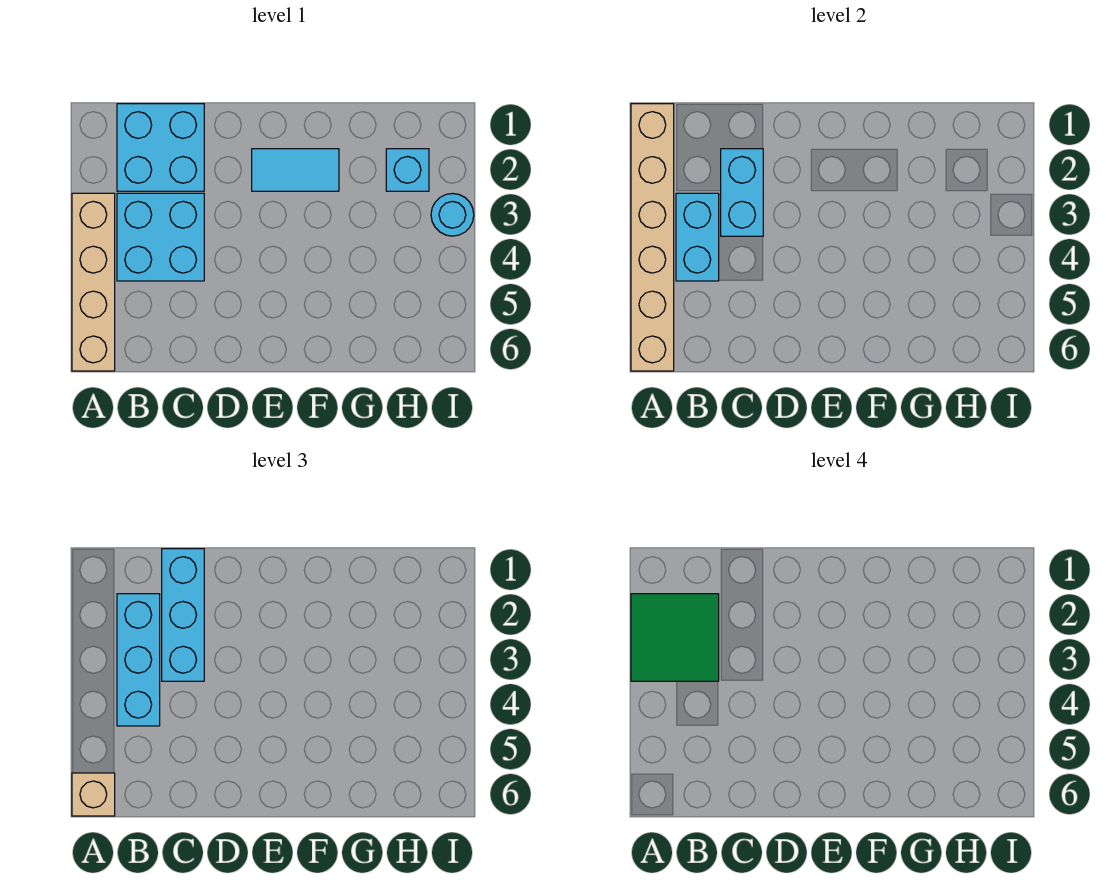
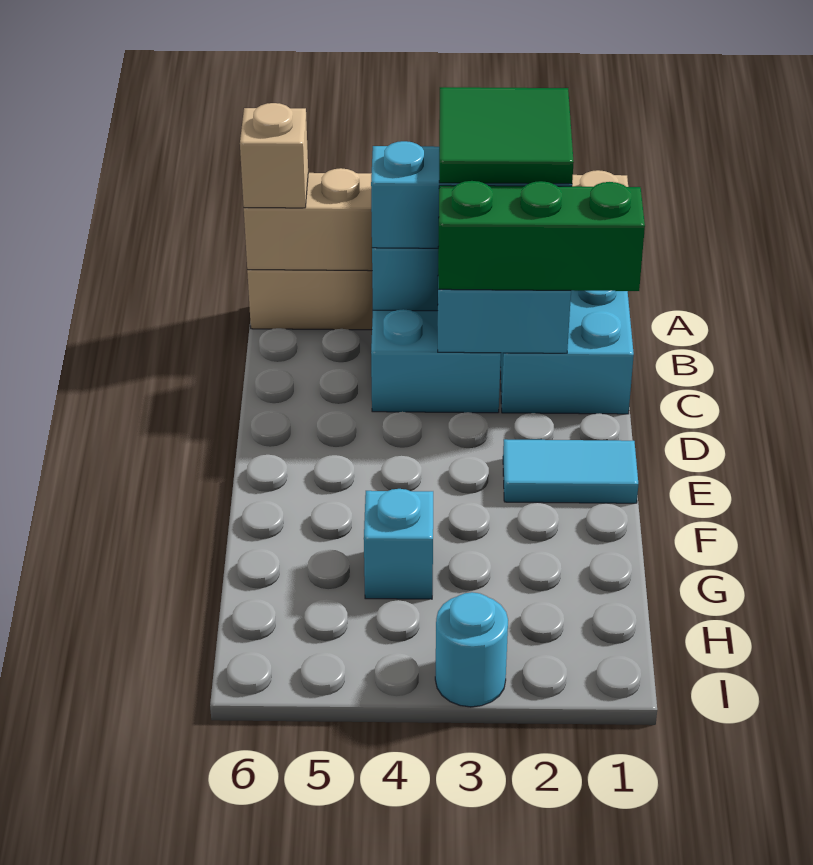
cyan 1x3 brick [162,549,204,681] -> green 1x3 brick [438,181,645,291]
cyan 1x2 tile [252,149,339,191] -> cyan 1x2 tile turned to [503,439,638,503]
cyan 1x1 brick [386,149,429,191] -> cyan 1x1 brick moved to [364,489,433,599]

